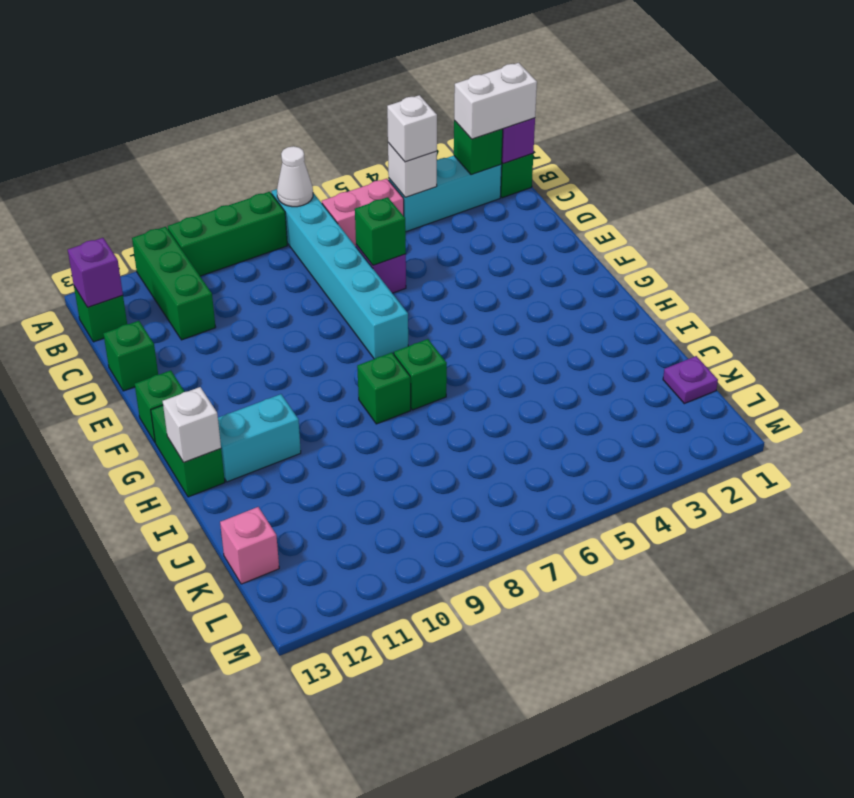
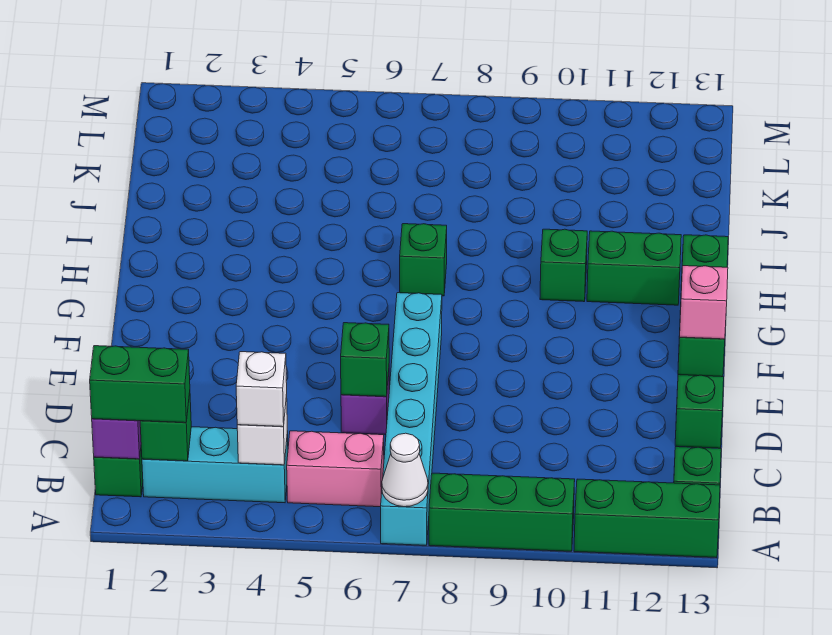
green 1x3 brick [132,227,216,340] -> green 1x3 brick turned to [574,479,720,558]
white 1x2 brick [454,63,537,139] -> green 1x2 brick [90,346,190,423]
purple 1x1 brick [68,238,123,307] -> none
green 1x1 brick [357,353,411,424] -> green 1x1 brick moved to [540,229,587,302]
cyan 1x2 brick [218,394,301,482] -> green 1x2 brick [587,231,681,305]
white 1x1 brick [163,387,221,462] -> none
purple 1x1 plate [663,356,718,404] -> none
pink 1x1 brick [220,507,279,584] -> pink 1x1 brick moved to [679,266,728,339]

